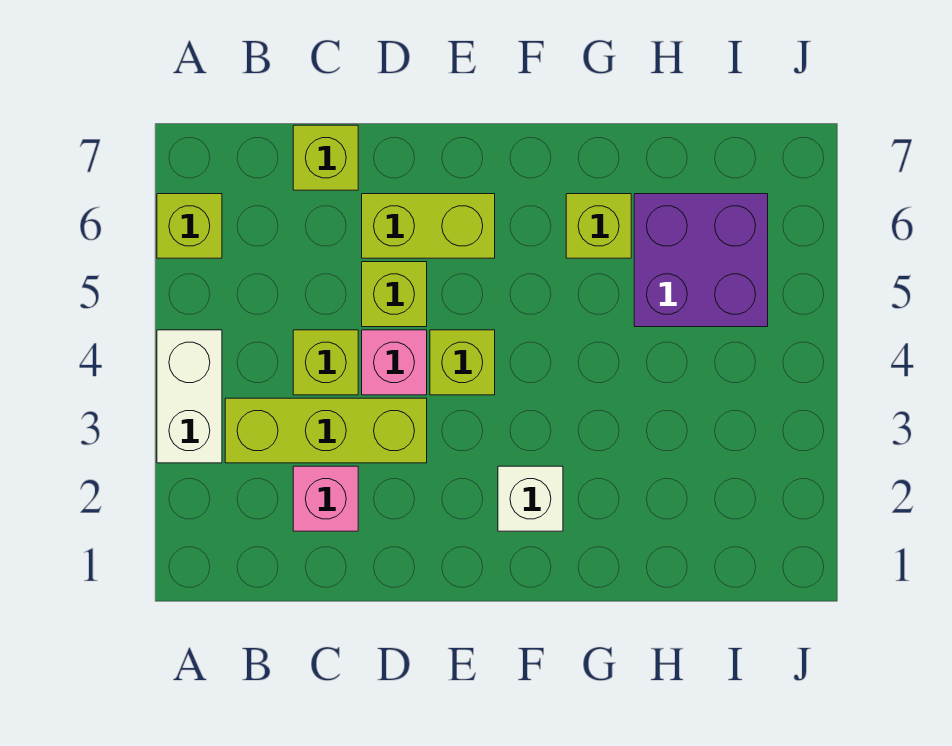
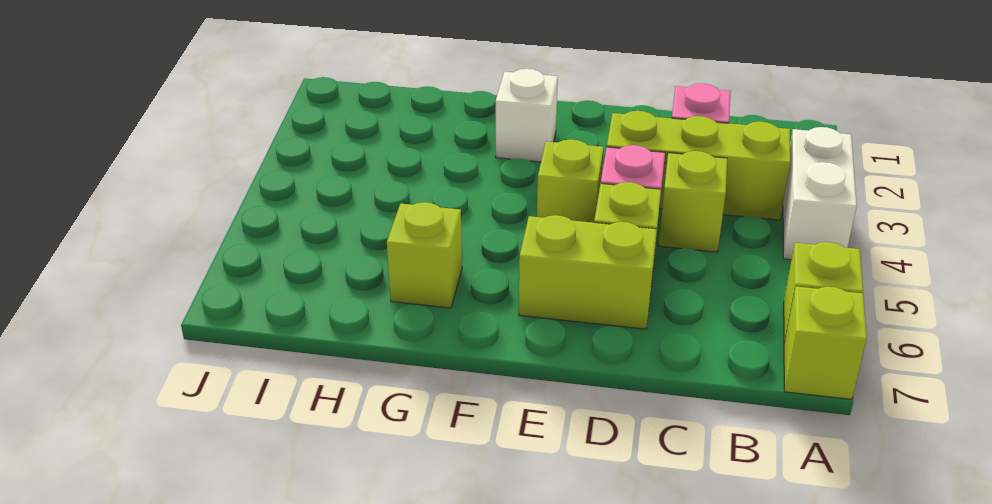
lime 1x1 brick [293,125,358,190] -> lime 1x1 brick moved to [784,287,867,399]
purple 2x2 brick [634,194,768,327] -> none

